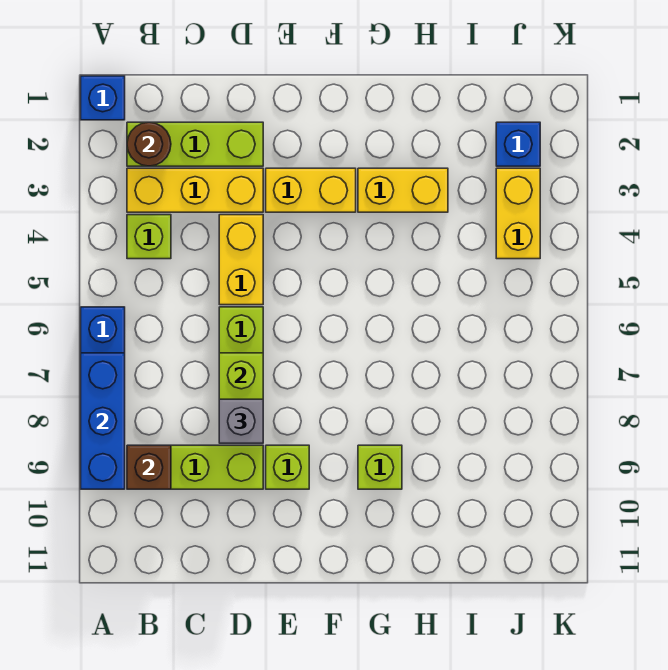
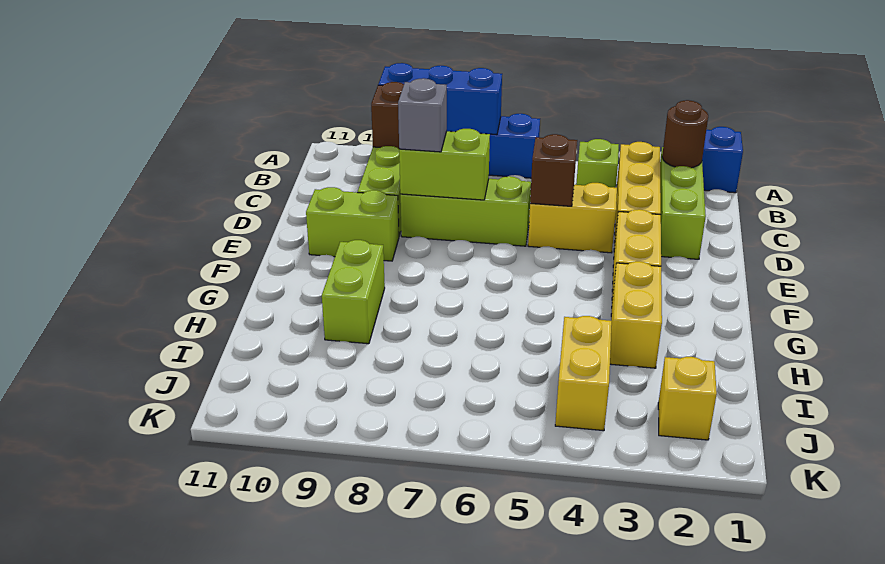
none -> brown 1x1 brick [530,134,577,206]
lime 1x1 brick [266,445,309,489] -> lime 1x2 brick [306,187,399,261]
lime 1x1 brick [358,445,402,489] -> lime 1x2 brick [322,240,385,344]
blue 1x1 brick [496,122,540,166] -> yellow 1x1 brick [658,357,717,440]
yellow 1x2 brick [496,168,540,259] -> yellow 1x2 brick turned to [555,316,612,431]

